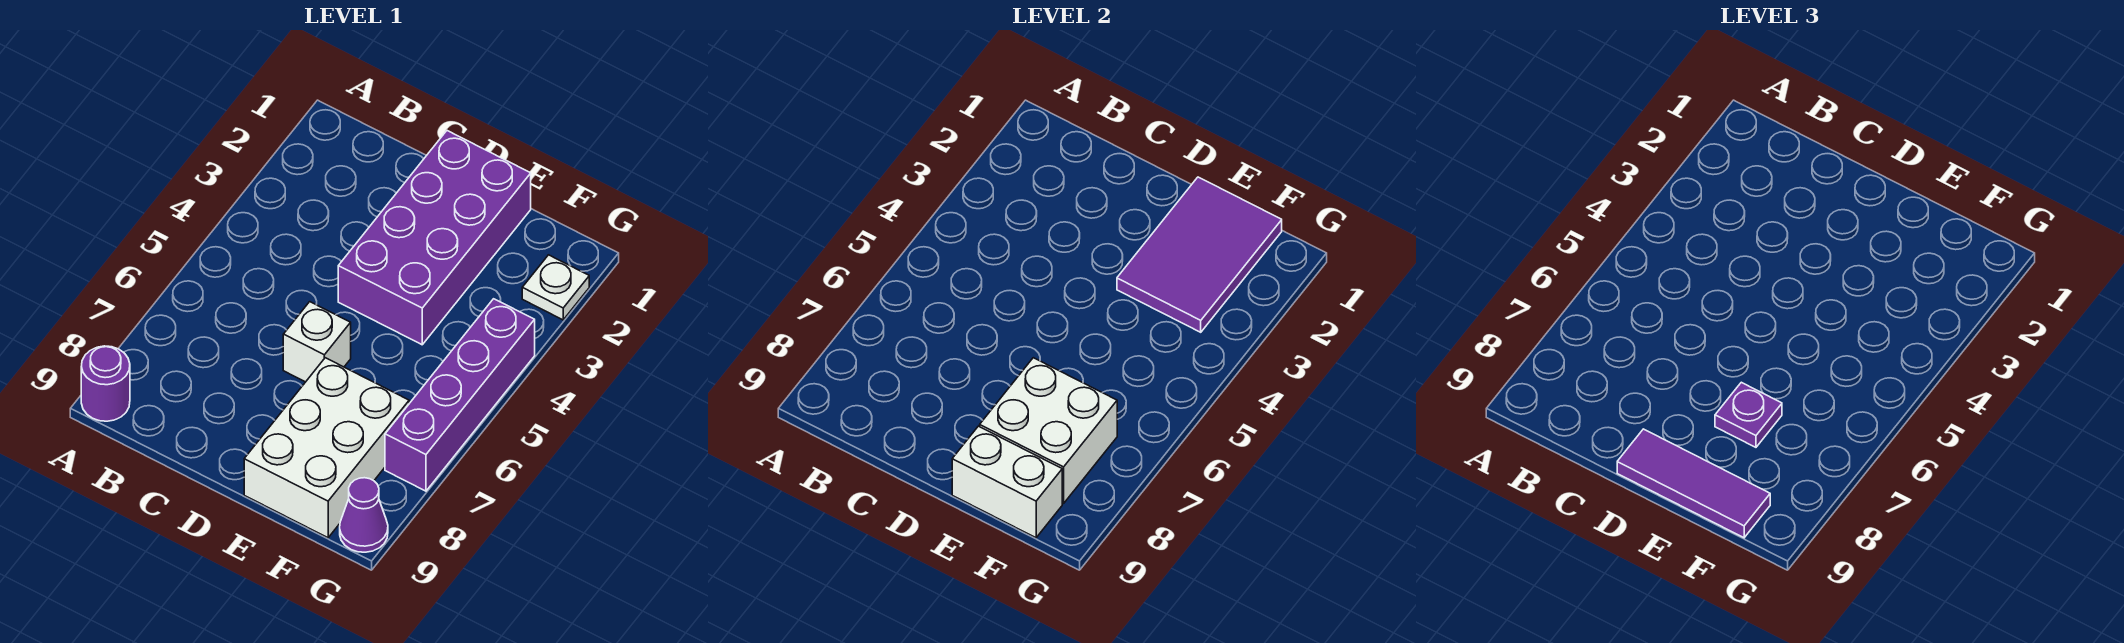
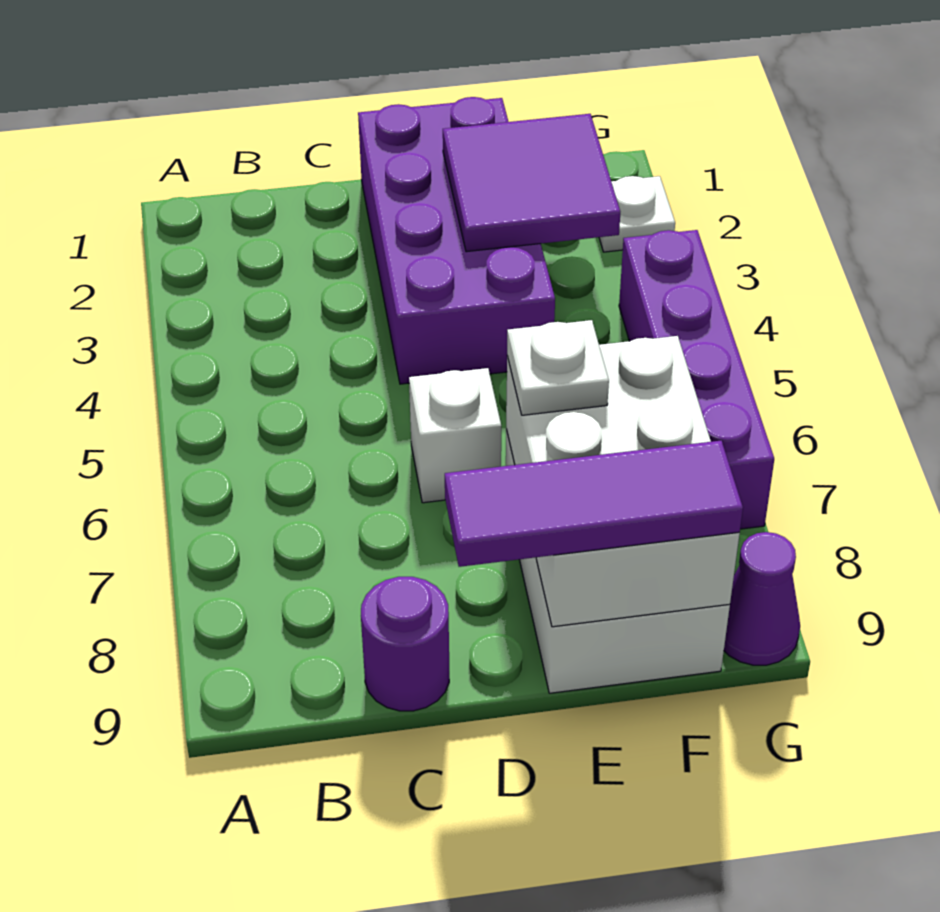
purple 1x1 round brick [81,346,130,421] -> purple 1x1 round brick moved to [361,577,449,711]
purple 2x3 tile [1117,177,1282,332] -> purple 2x2 tile [443,114,620,252]
purple 1x1 plate [1715,382,1782,447] -> white 1x1 plate [507,320,609,415]

